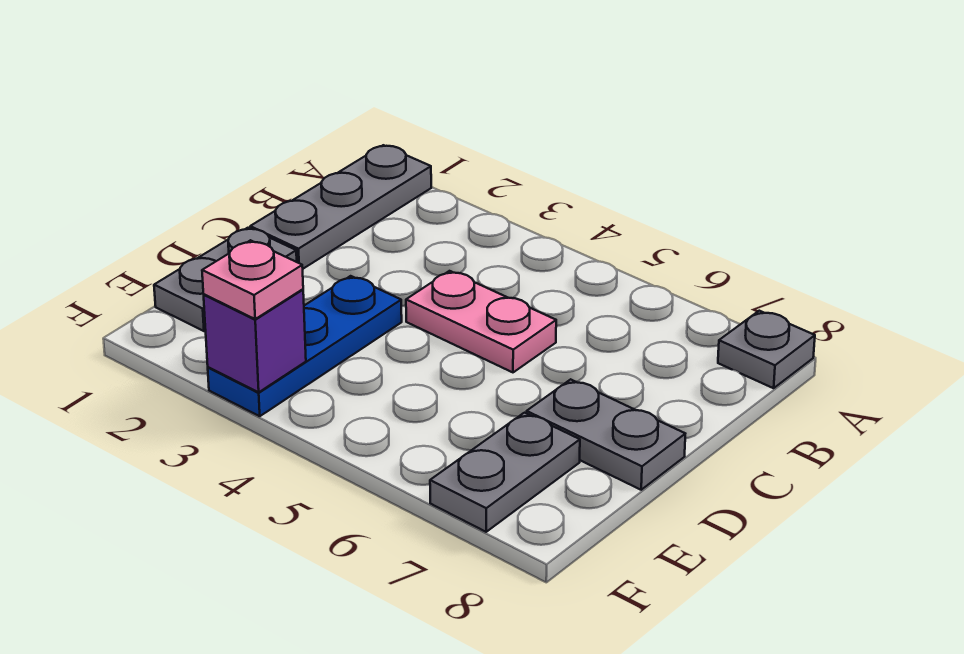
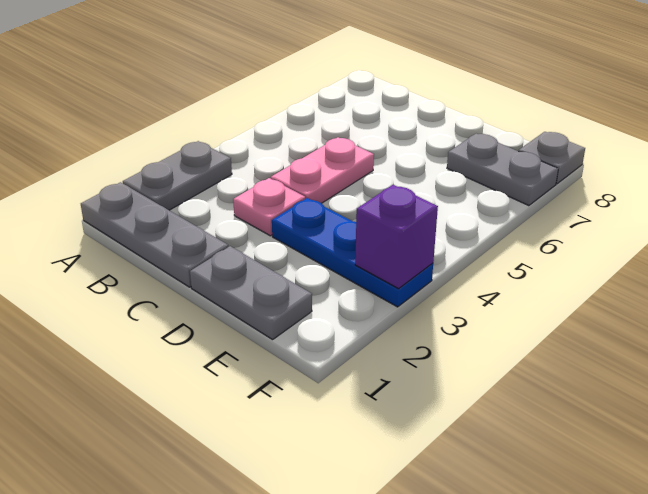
grey 1x1 plate [718,311,815,388] -> grey 1x1 plate moved to [519,132,585,184]
grey 1x2 plate [527,379,685,490] -> grey 1x2 plate moved to [123,141,232,210]
pink 1x1 plate [202,240,303,319] -> pink 1x1 plate moved to [233,178,305,236]

